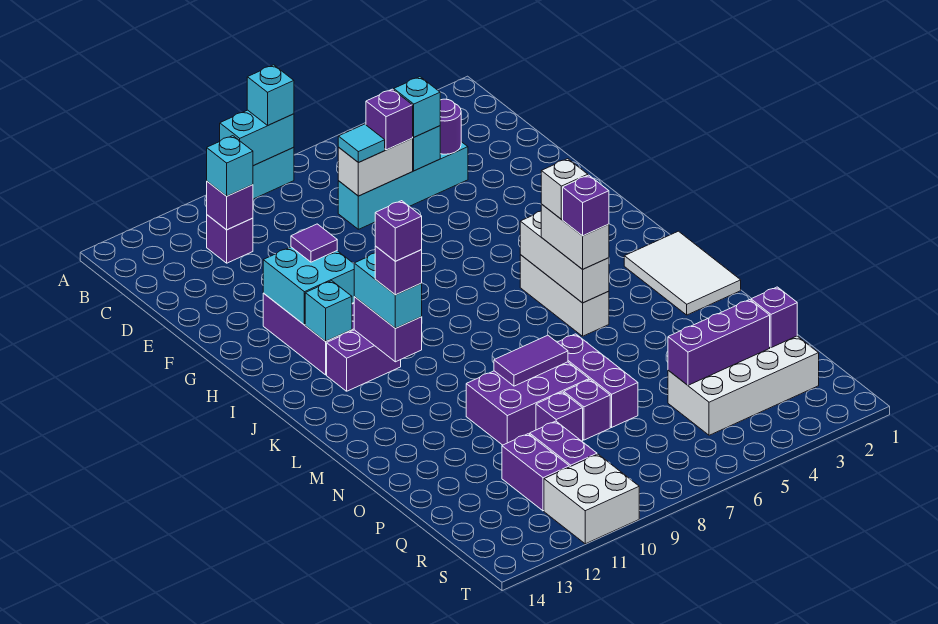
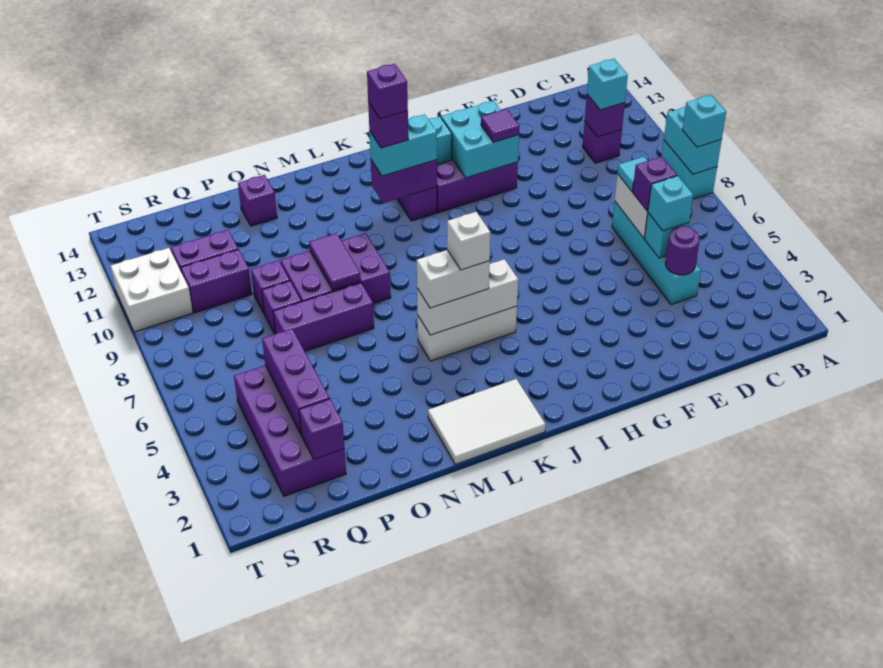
purple 1x1 brick [563,175,609,236] -> purple 1x1 brick moved to [238,175,277,226]
purple 2x3 brick [466,362,589,445] -> purple 2x3 brick turned to [281,233,391,304]
white 2x4 brick [668,336,819,435] -> purple 2x4 brick [234,365,346,496]

